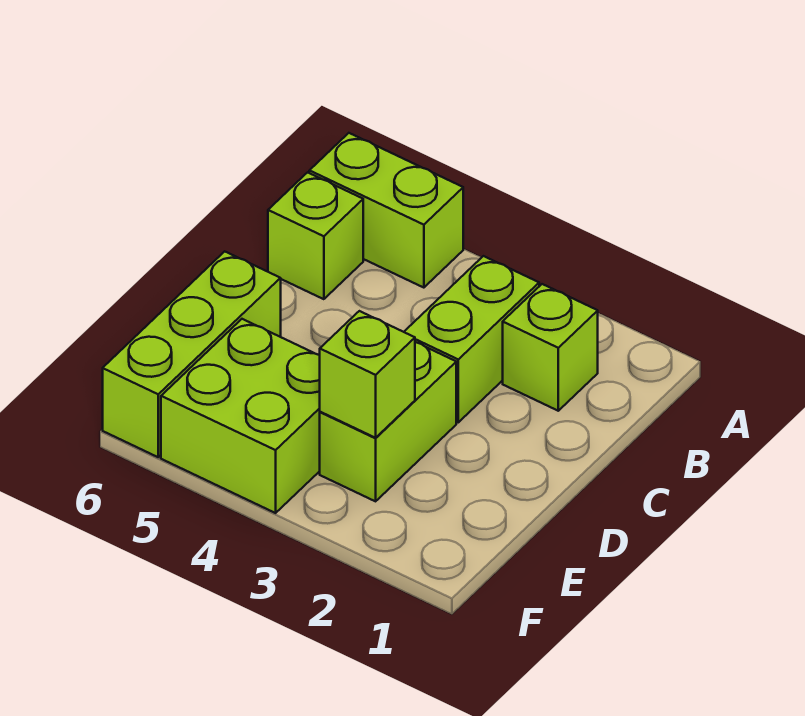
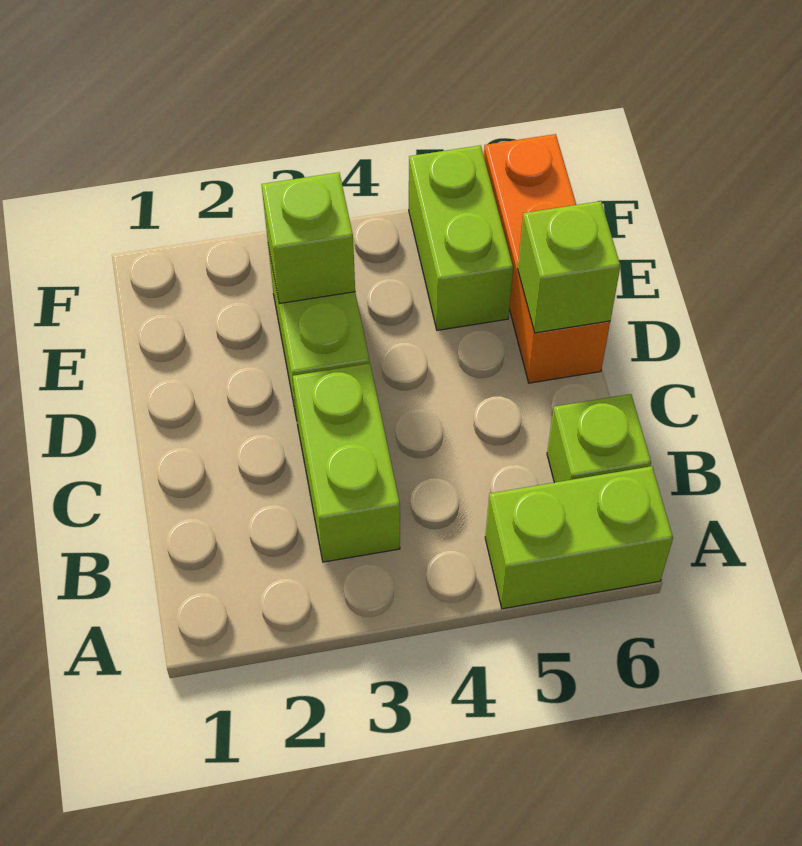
lime 1x1 brick [503,284,598,411] -> lime 1x1 brick moved to [518,201,620,333]
lime 1x3 brick [103,251,281,457] -> orange 1x3 brick [484,134,610,383]
lime 2x2 brick [161,319,320,513] -> lime 1x2 brick [409,145,513,330]

